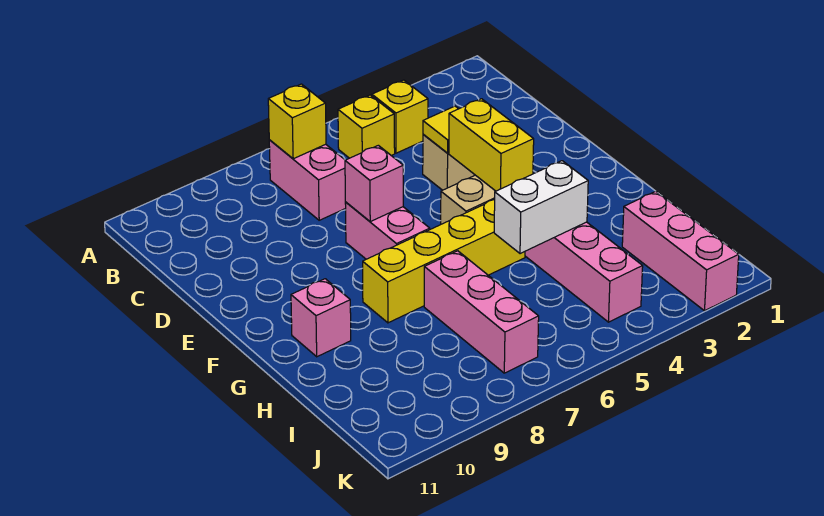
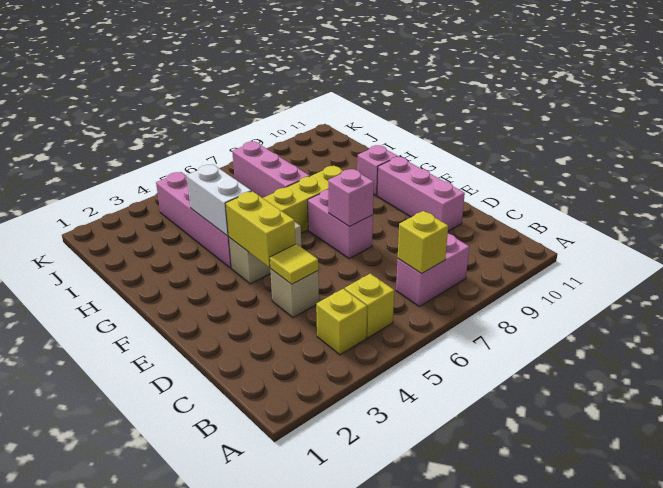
pink 1x2 brick [269,140,346,220] -> pink 1x2 brick turned to [396,234,469,307]
white 1x2 brick [494,161,588,254] -> white 1x2 brick turned to [187,164,251,236]
pink 1x3 brick [622,191,739,311] -> pink 1x3 brick moved to [377,157,465,231]

